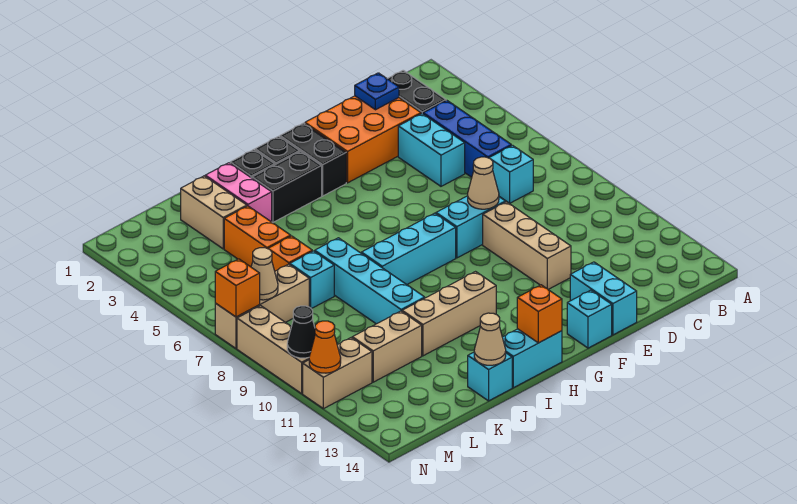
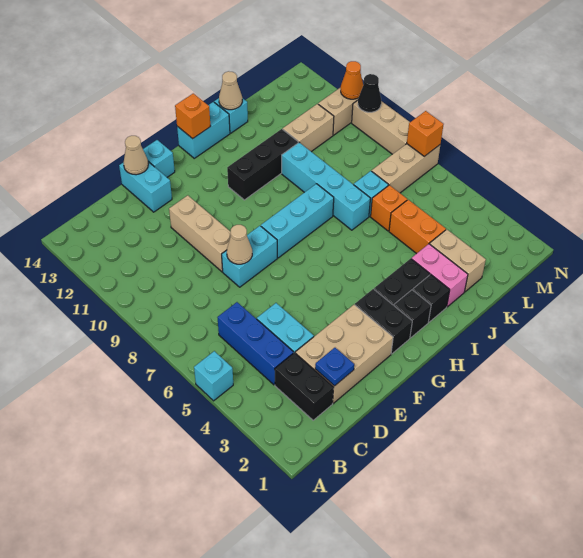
cyan 1x1 brick [490,145,533,203] -> cyan 1x1 brick moved to [194,351,233,401]
orange 2x3 brick [305,96,421,183] -> tan 2x3 brick [295,305,393,403]
tan 1x3 brick [402,272,496,356] -> black 1x3 brick [227,129,298,200]
tan 1x1 cone [251,248,278,300] -> tan 1x1 cone moved to [124,136,148,175]

